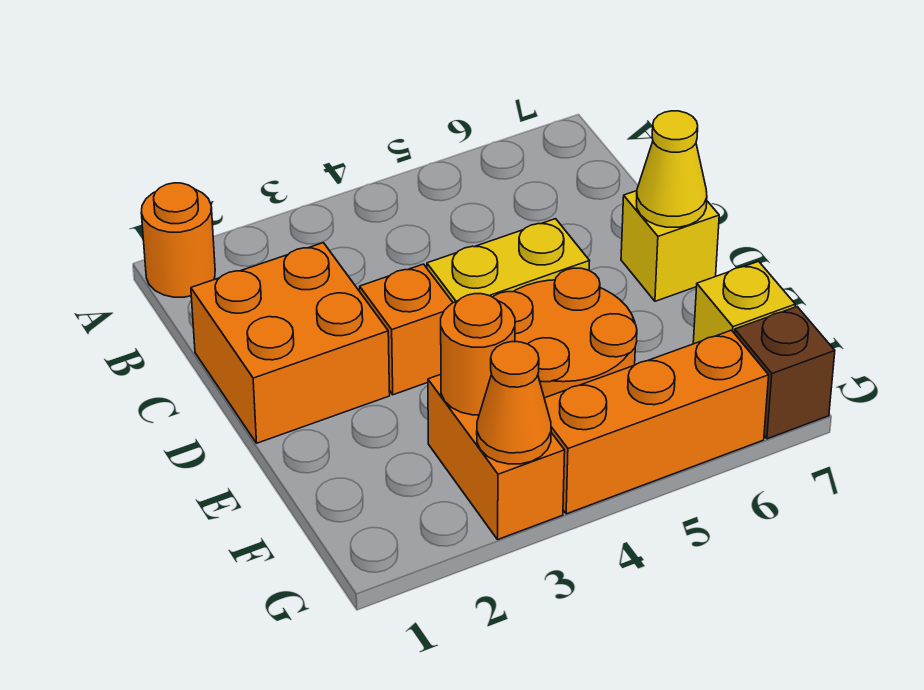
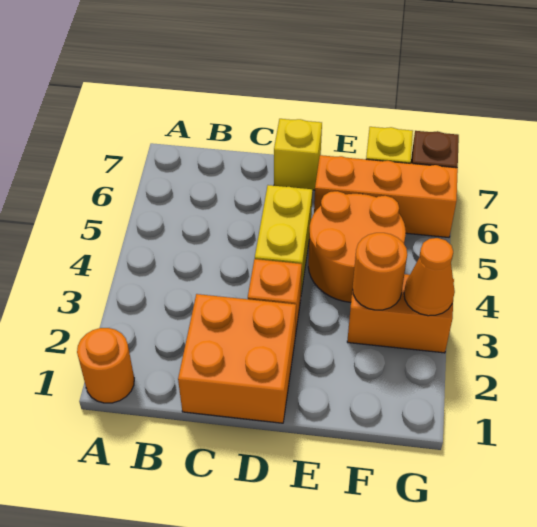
yellow 1x1 cone [636,111,707,227] -> none
orange 1x3 brick [544,330,769,514] -> orange 1x3 brick turned to [314,155,458,237]

